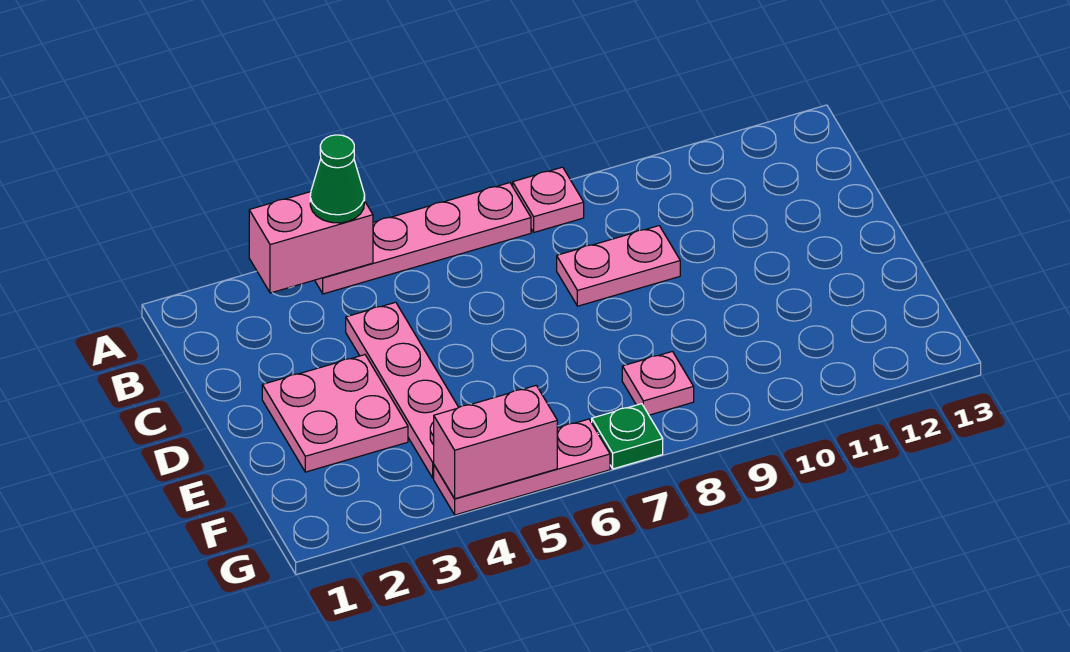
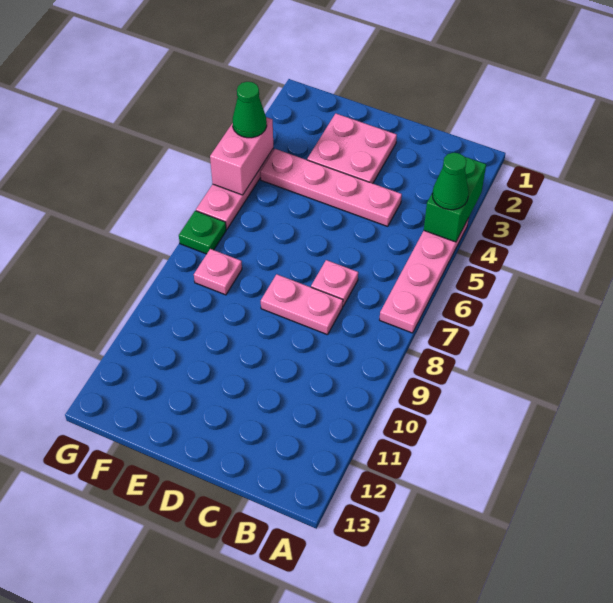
pink 1x2 brick [249,192,373,293] -> green 1x2 brick [424,157,486,242]
pink 1x1 plate [513,167,584,232] -> pink 1x1 plate moved to [311,260,358,306]
pink 1x2 plate [557,226,680,306] -> pink 1x2 plate turned to [261,274,343,335]
none -> green 1x1 cone [233,82,267,138]

